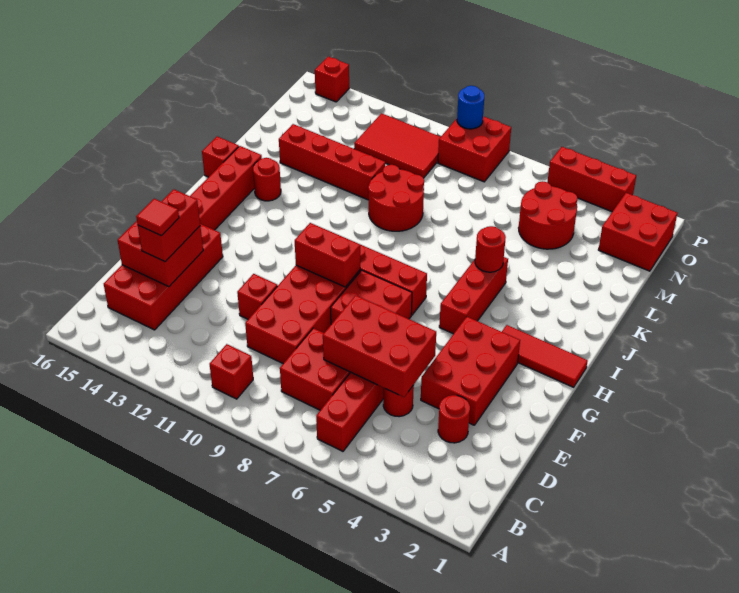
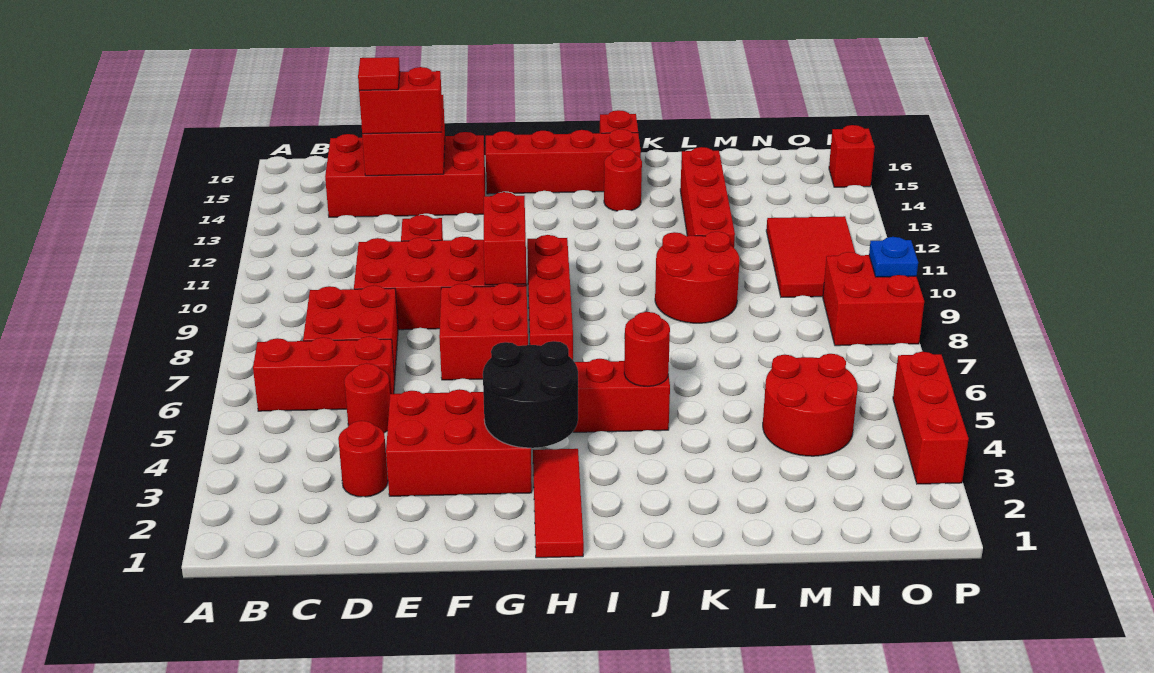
red 1x1 brick [210,344,253,399] -> none
red 2x3 brick [323,295,436,397] -> none
none -> black 2x2 round brick [483,341,578,448]
red 2x2 brick [598,193,677,271] -> none
blue 1x1 round brick [457,86,484,129] -> blue 1x1 plate [869,237,918,277]

